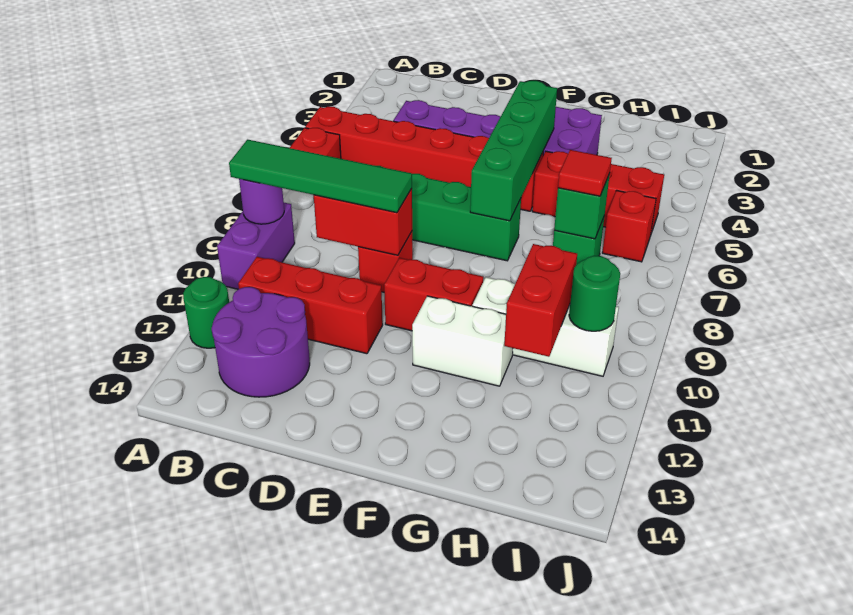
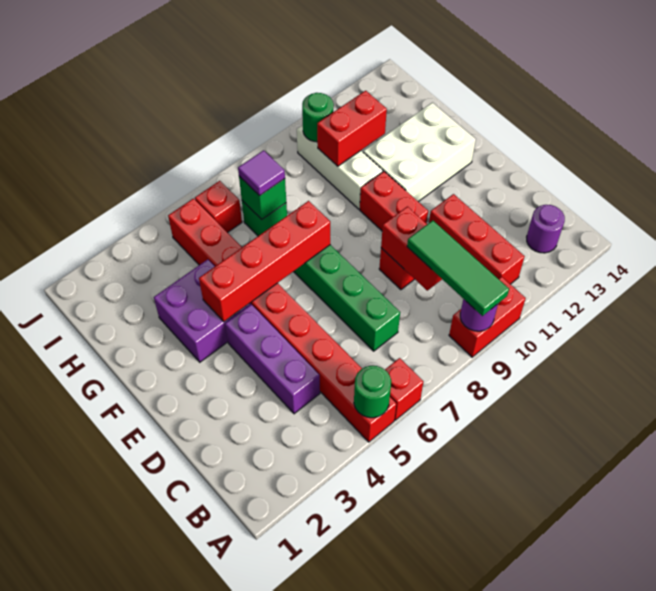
purple 1x2 brick [217,203,295,289] -> red 1x2 brick [449,277,526,357]
green 1x4 tile [229,140,412,213] -> green 1x3 tile [407,221,509,316]
green 1x1 round brick [183,277,229,348] -> green 1x1 round brick moved to [354,366,391,418]
purple 2x2 round brick [211,287,310,397] -> purple 1x1 round brick [527,205,565,253]
green 1x4 brick [470,81,557,221] -> red 1x4 brick [199,201,330,322]
white 1x2 brick [412,296,513,386] -> white 2x3 brick [363,103,476,202]
red 1x1 tile [558,150,612,196] -> purple 1x1 tile [238,150,285,196]

